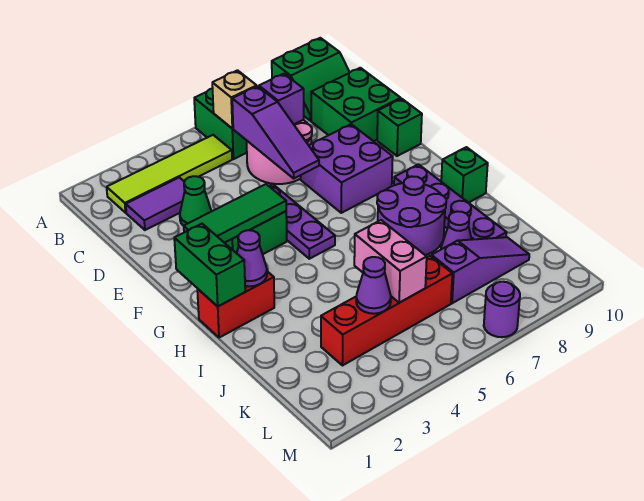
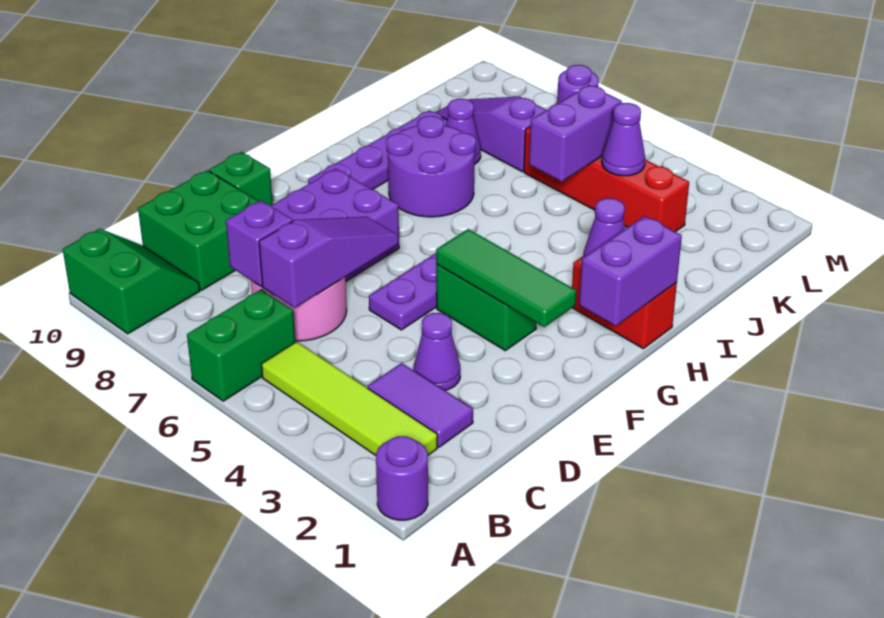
none -> purple 1x1 round brick [376,436,428,520]
tan 1x1 brick [212,70,257,129] -> none
green 1x1 cone [180,176,211,226] -> purple 1x1 cone [413,313,460,390]
green 1x2 brick [174,224,245,306] -> purple 1x2 brick [579,216,682,326]
green 1x1 brick [441,147,488,203] -> none
pink 1x2 brick [354,220,427,303] -> purple 1x2 brick [529,85,622,182]

